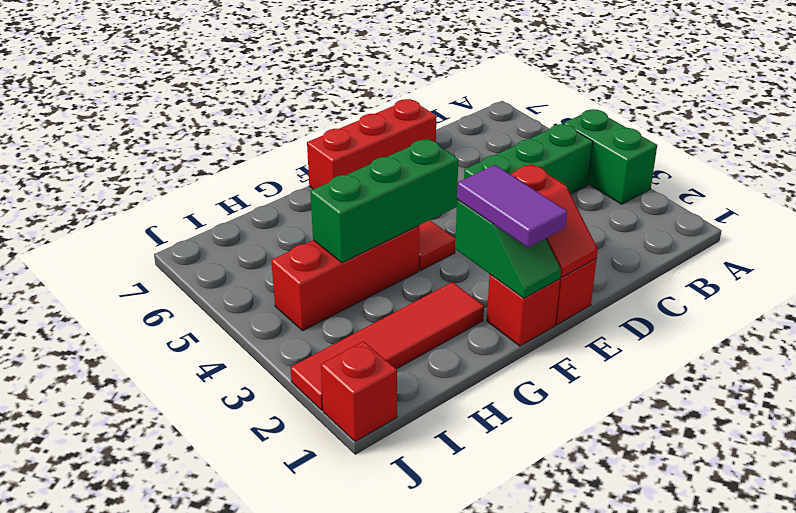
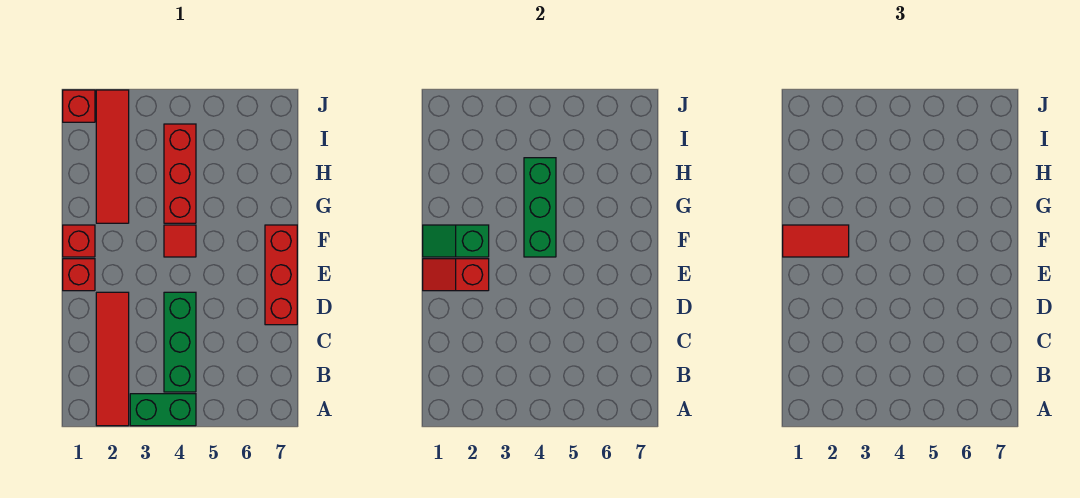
none -> red 1x4 tile [96,292,129,426]
purple 1x2 tile [457,165,567,247] -> red 1x2 tile [783,225,849,257]

